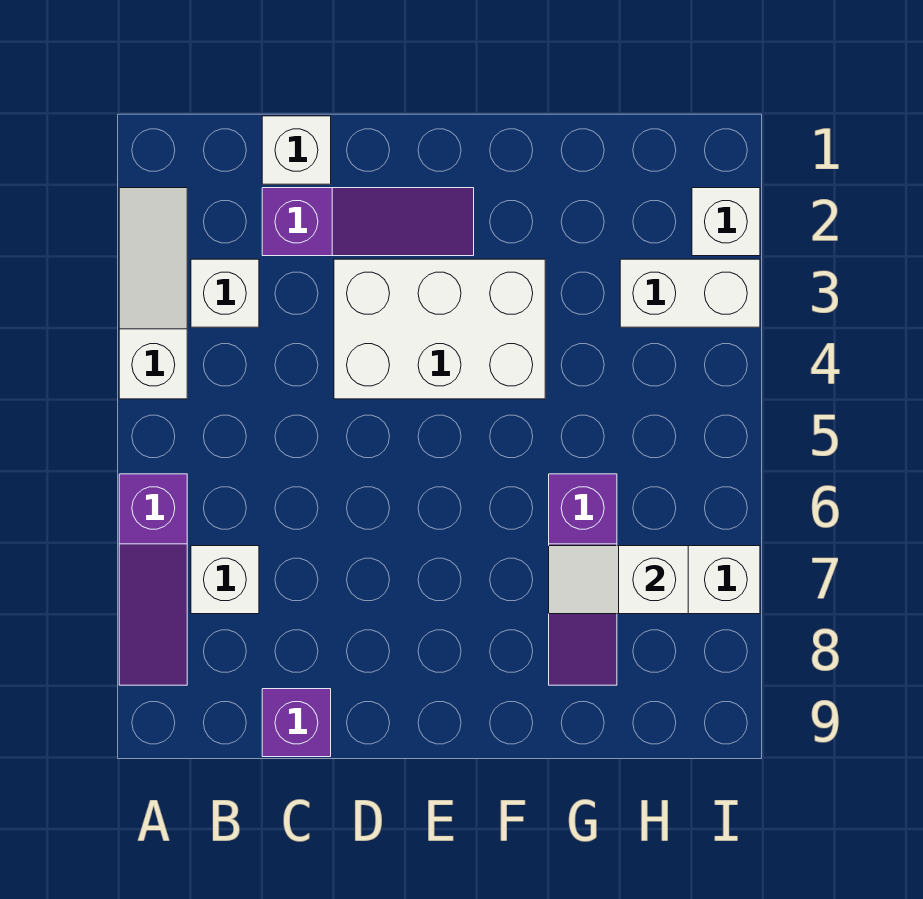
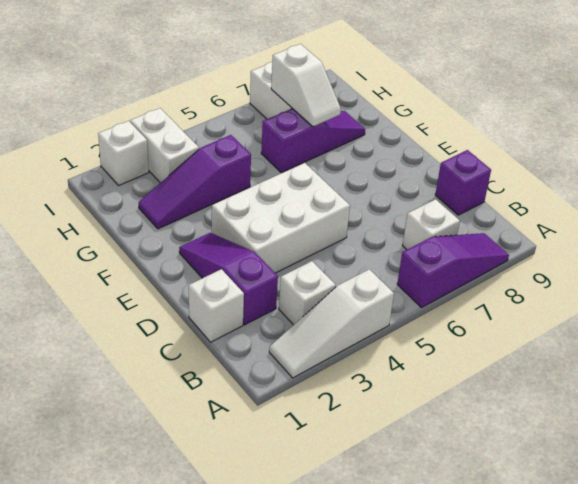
white 2x3 brick [334,259,545,399] -> white 2x3 brick turned to [212,163,350,273]
none -> purple 1x3 slope [139,135,251,229]

